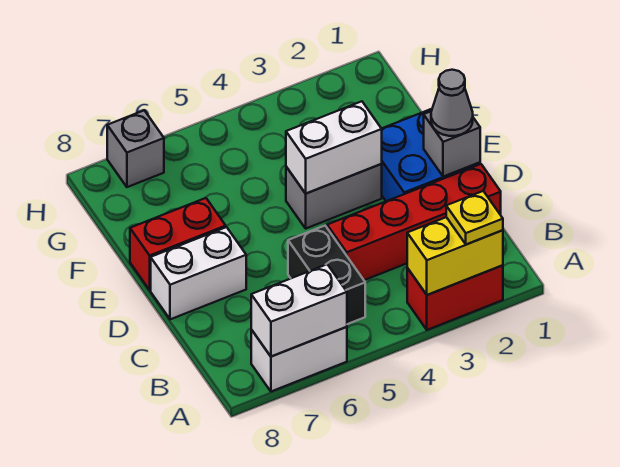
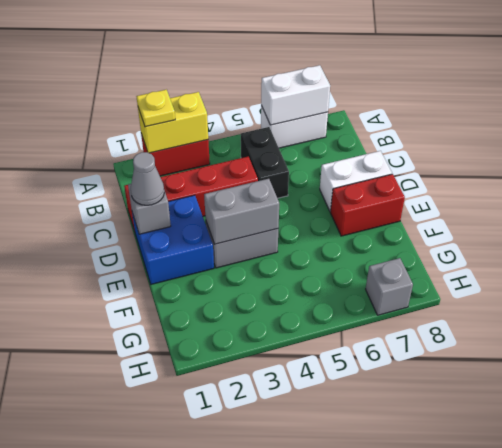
white 1x2 brick [286,101,382,193] -> grey 1x2 brick [204,179,279,244]

